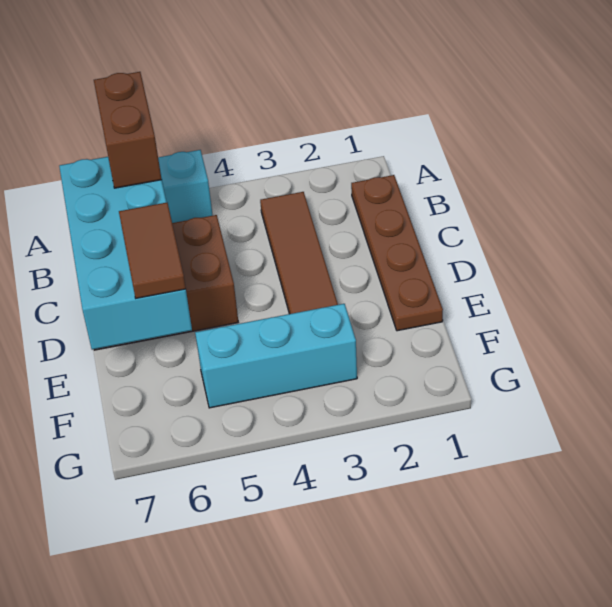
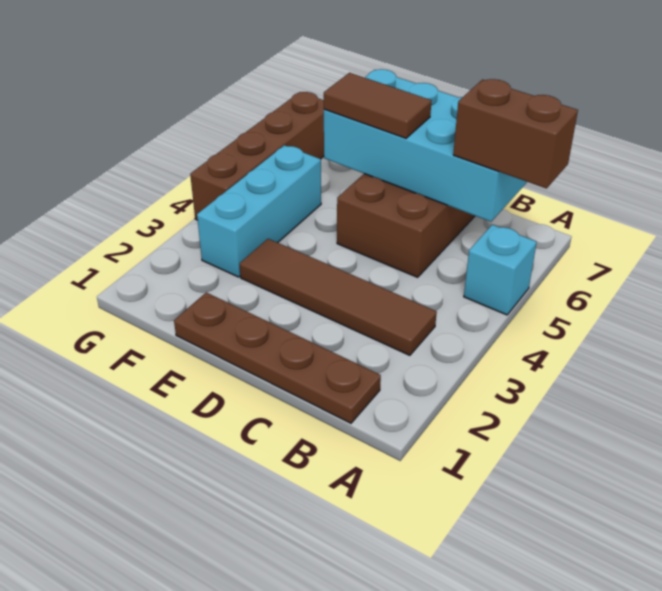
none -> brown 1x4 brick [190,92,324,220]

